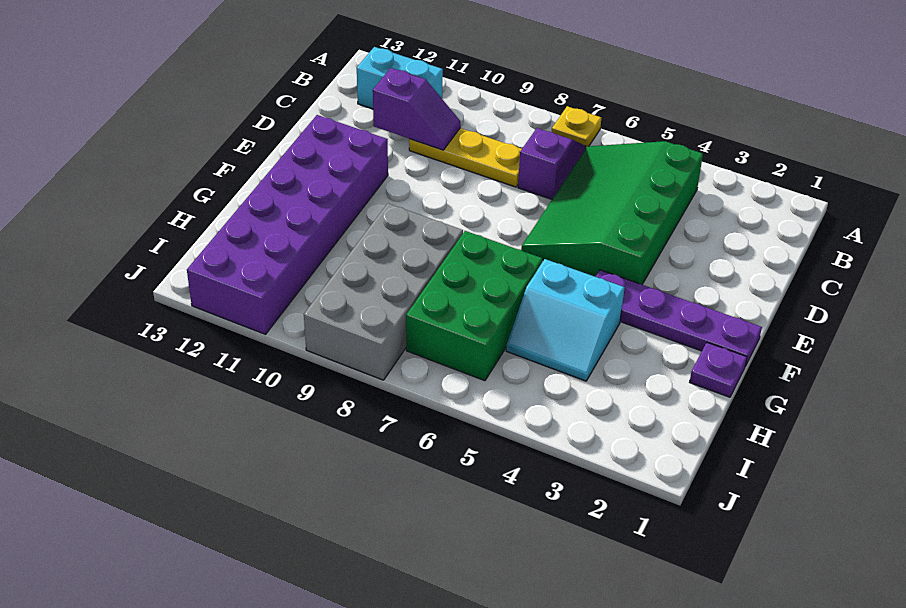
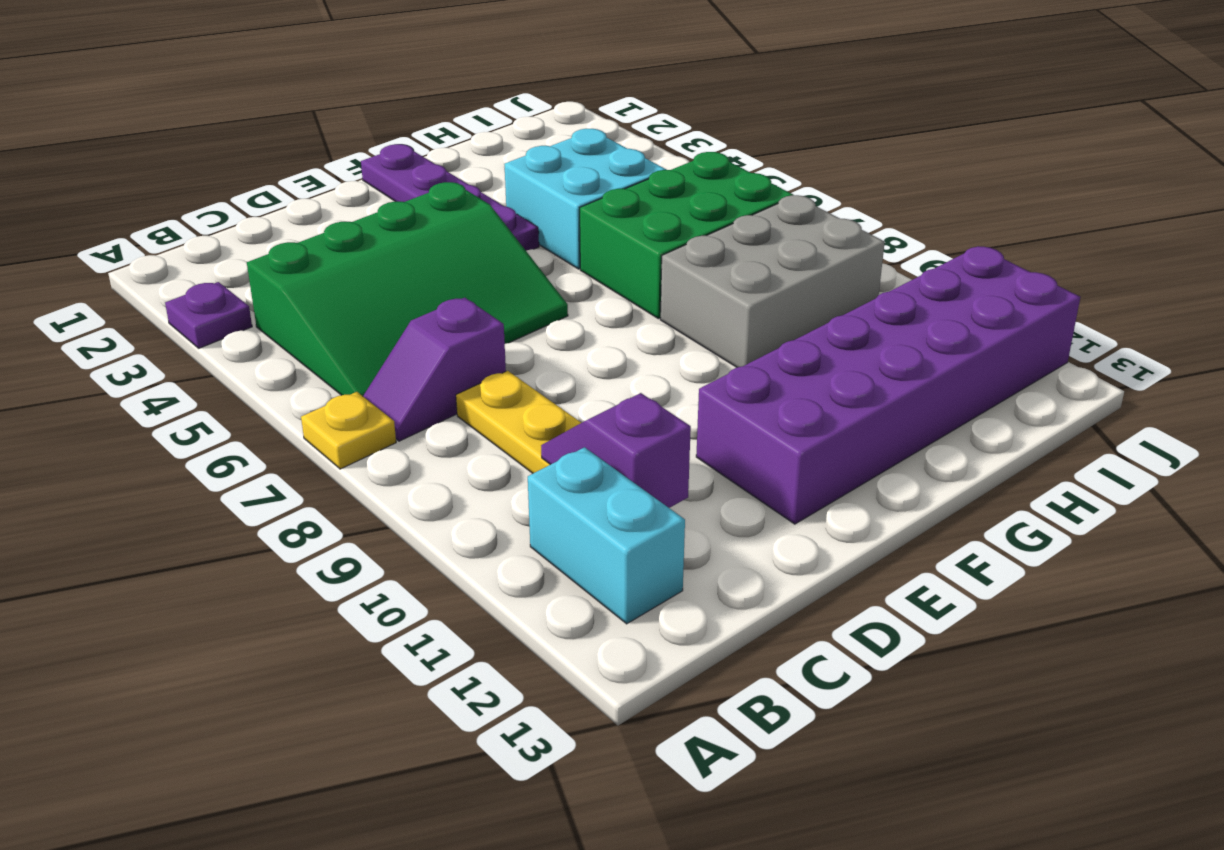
purple 1x1 plate [690,343,747,397] -> purple 1x1 plate moved to [165,282,252,348]
cyan 2x2 slope [506,259,625,381] -> cyan 2x2 brick [504,129,667,269]
grey 2x4 brick [304,204,463,380] -> grey 2x3 brick [660,195,885,367]

